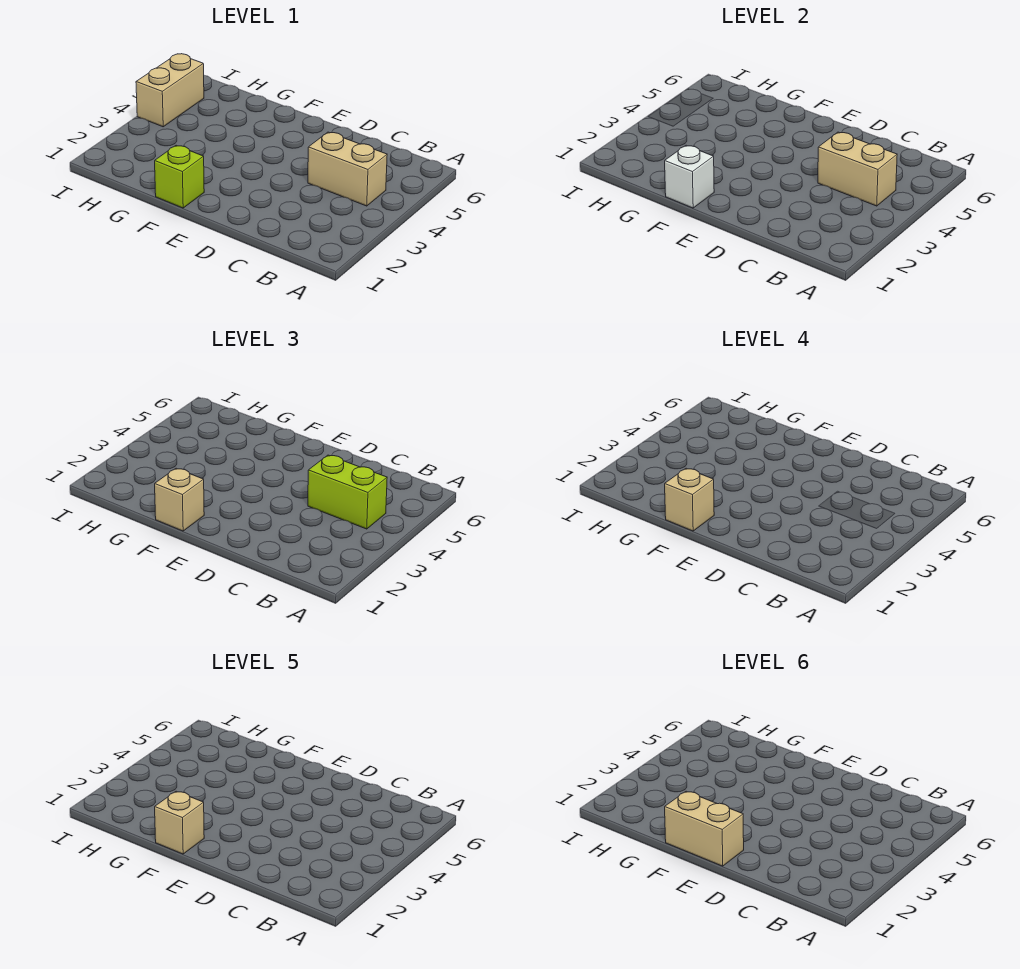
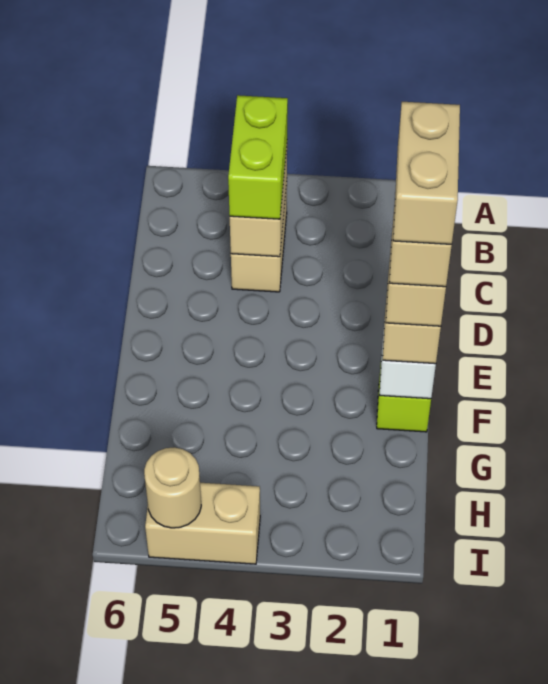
none -> tan 1x1 round brick [144,447,201,528]

